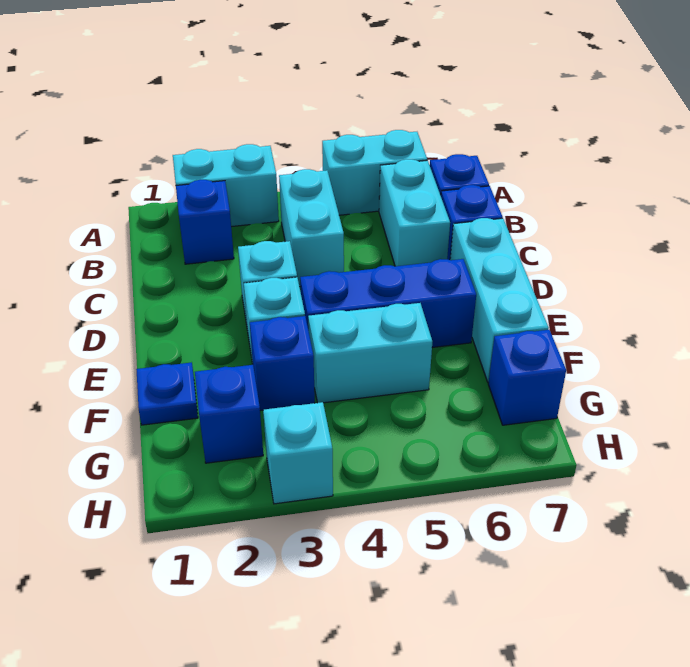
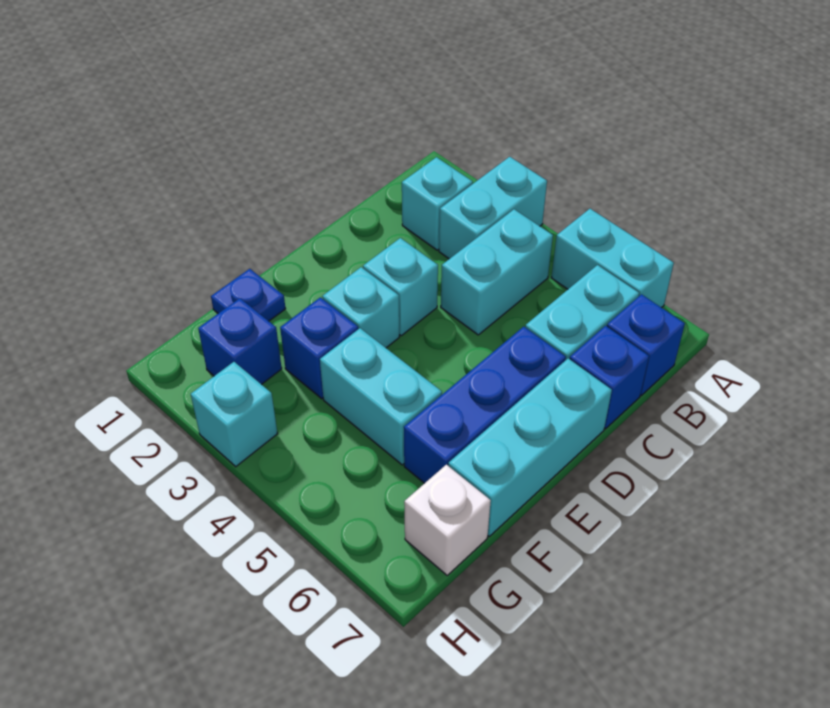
cyan 1x2 brick [173,144,279,227] -> cyan 1x2 brick turned to [439,157,547,259]
blue 1x1 brick [176,180,234,264] -> cyan 1x1 brick [402,157,473,250]
blue 1x3 brick [300,259,476,348] -> blue 1x3 brick turned to [404,327,566,483]
blue 1x1 brick [488,330,566,425] -> white 1x1 brick [404,464,491,575]

